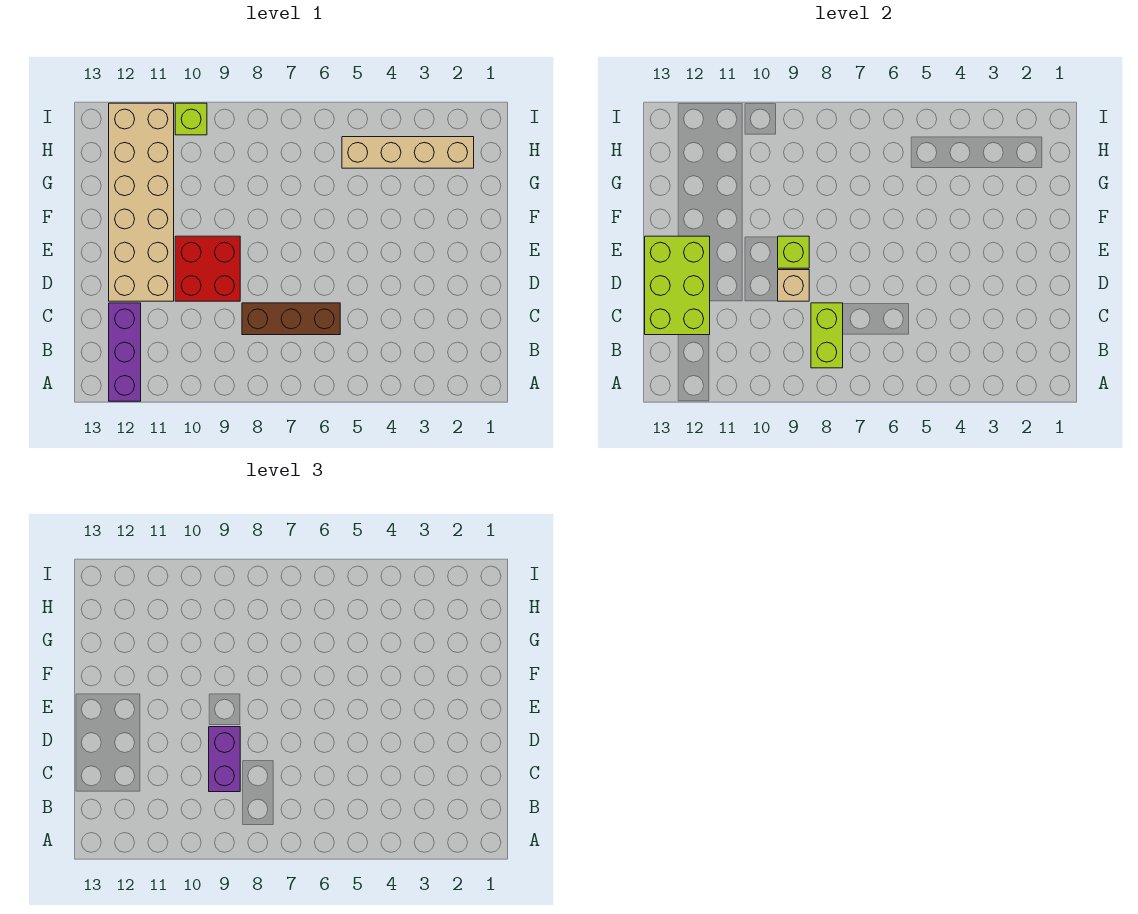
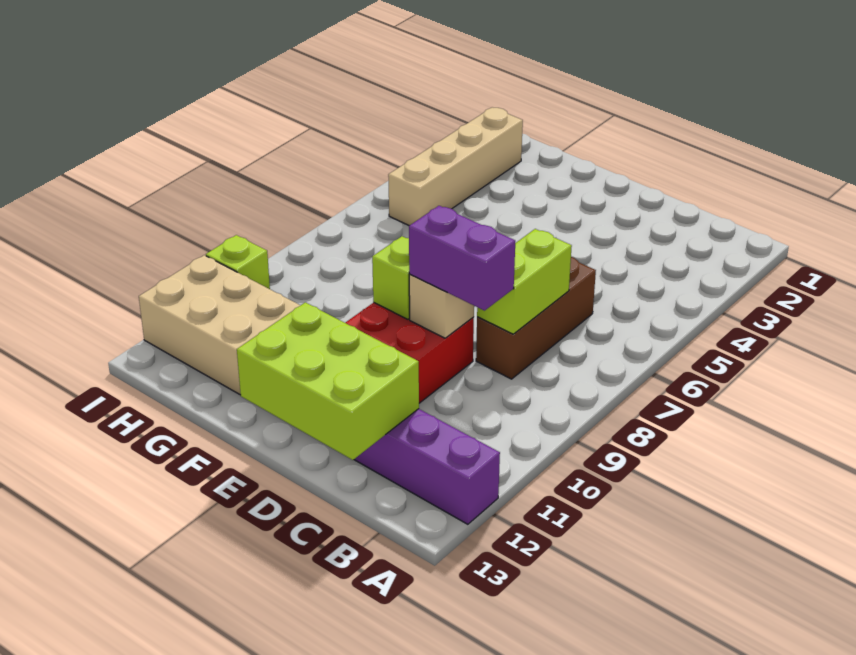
lime 1x2 brick [811,303,843,368] -> lime 1x2 brick turned to [477,229,572,334]

